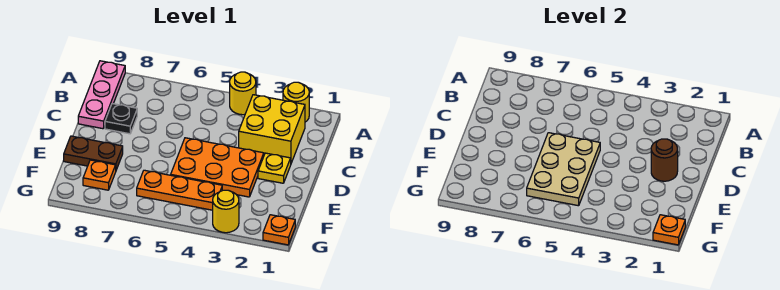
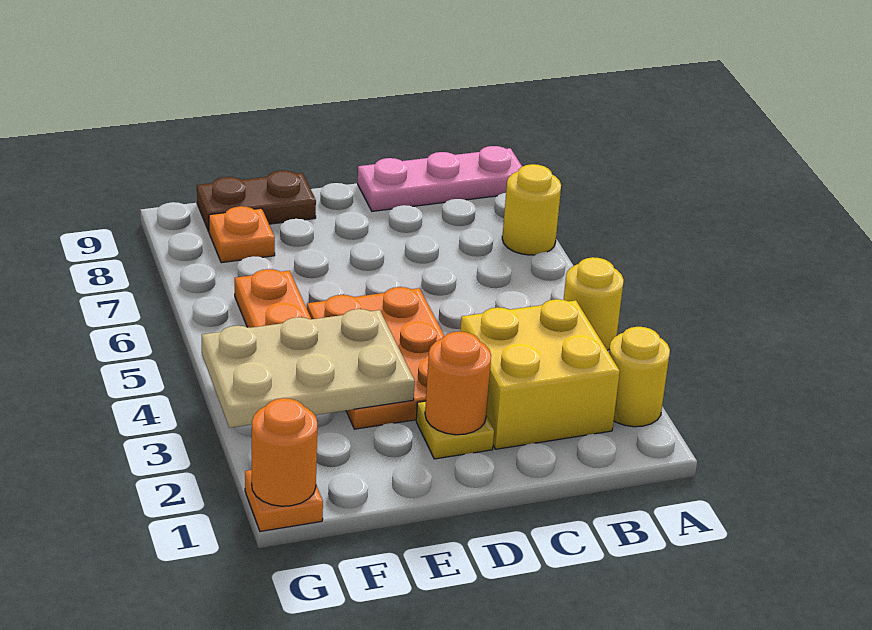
black 1x1 plate [105,104,137,134] -> none
brown 1x1 round brick [651,139,678,181] -> orange 1x1 round brick [425,331,491,435]
tan 2x3 plate [527,133,600,206] -> tan 2x3 plate moved to [202,309,415,428]
brown 1x2 plate [64,136,123,170] -> brown 1x2 plate turned to [197,170,316,231]
orange 1x1 plate [653,215,685,245] -> orange 1x1 round brick [252,398,317,506]
yellow 1x1 round brick [213,190,239,233] -> yellow 1x1 round brick moved to [502,164,561,255]

